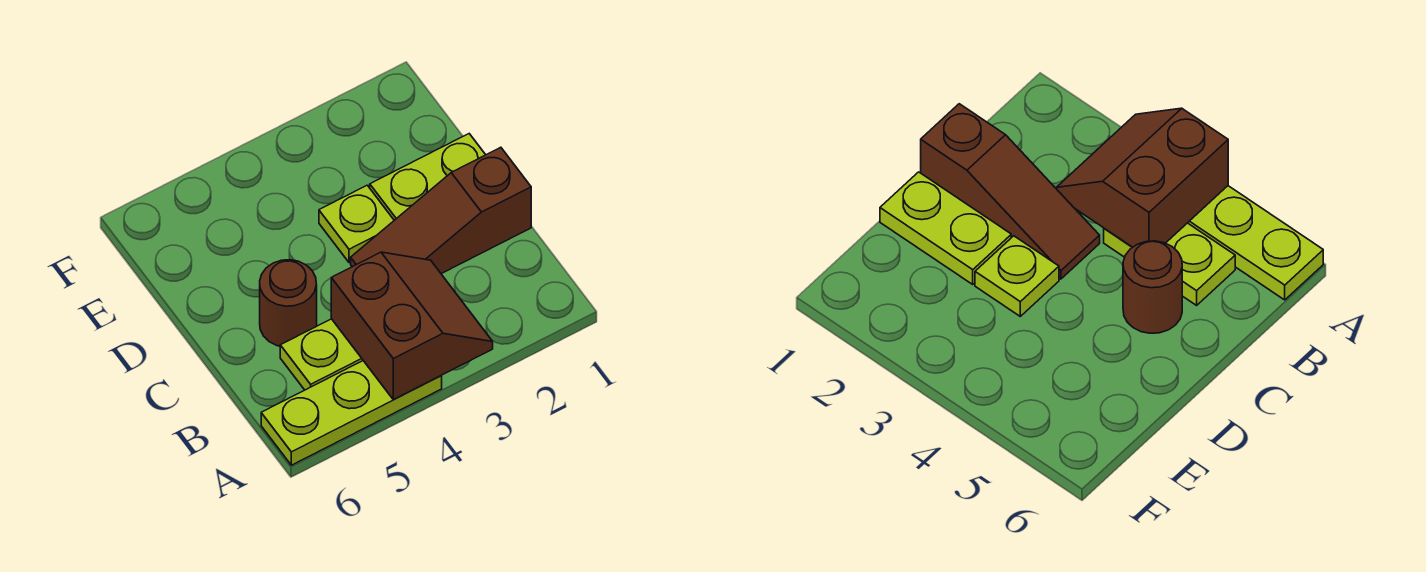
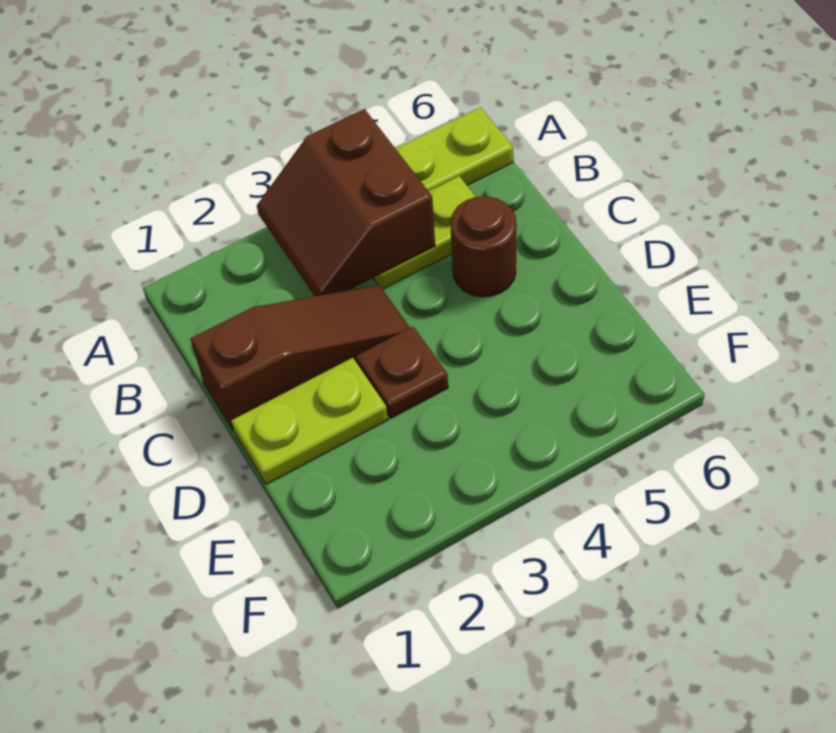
lime 1x1 plate [319,185,394,263] -> brown 1x1 plate [356,327,448,418]

